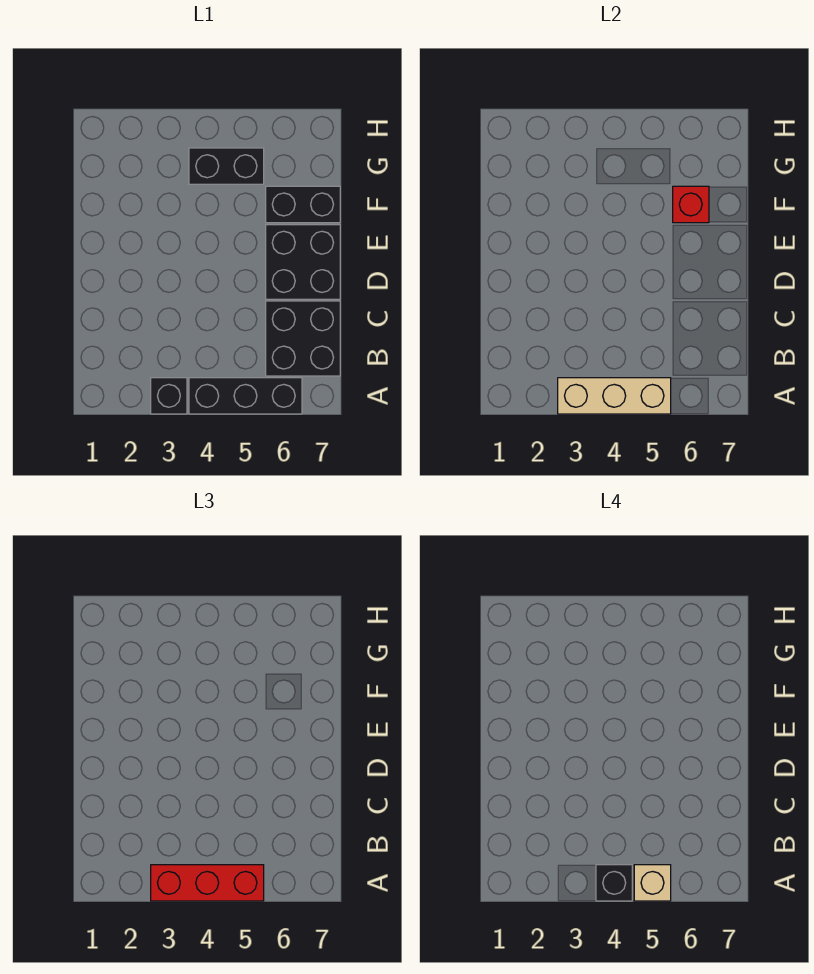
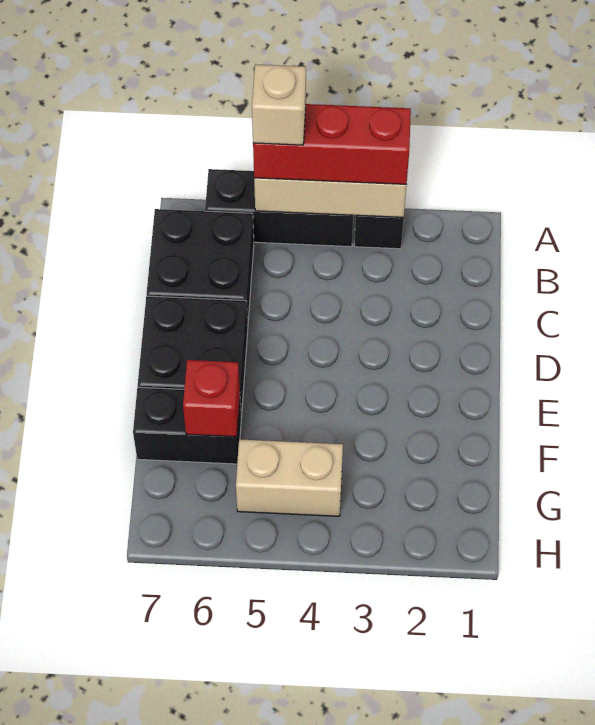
black 1x1 brick [596,865,632,901] -> none
black 1x2 brick [189,148,264,184] -> tan 1x2 brick [236,439,343,516]

